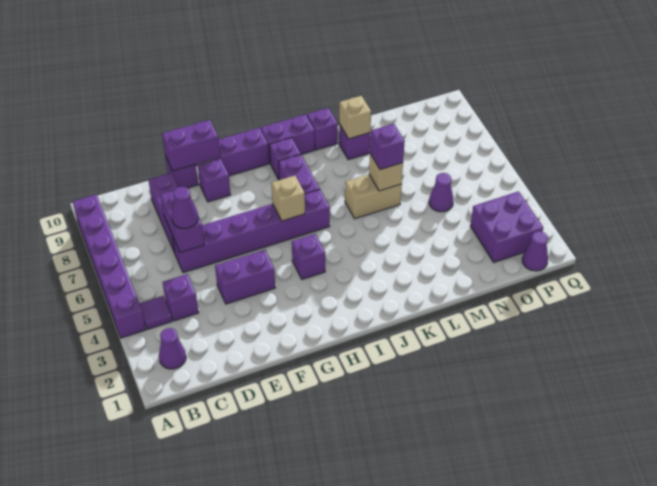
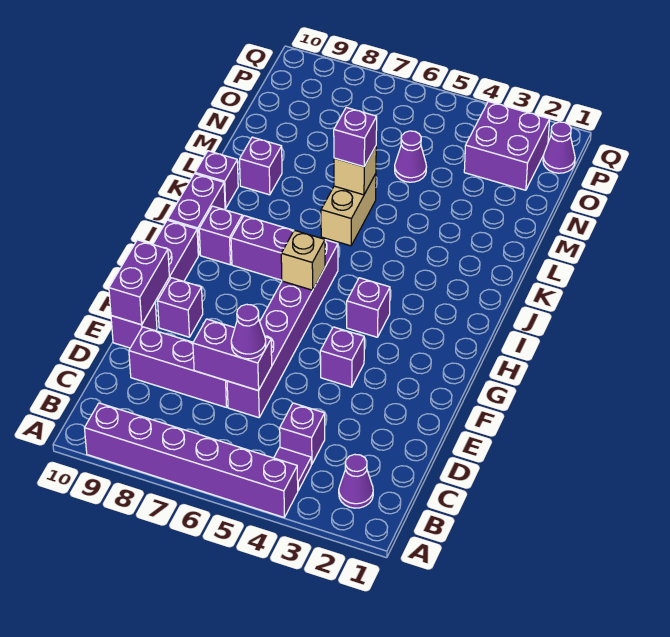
purple 1x2 brick [215,250,275,304] -> purple 1x1 brick [320,327,364,387]
tan 1x1 brick [339,96,371,139] -> none

